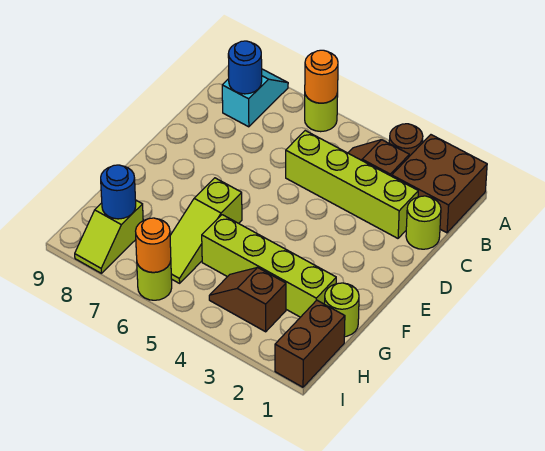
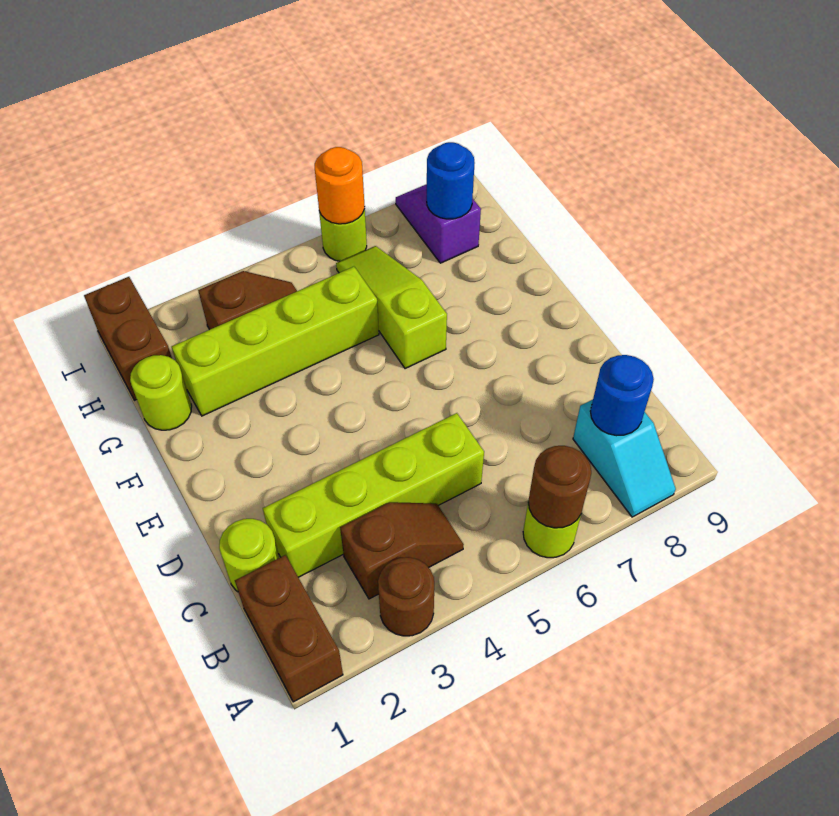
brown 2x2 brick [392,135,487,233] -> brown 1x2 brick [235,555,343,702]
orange 1x1 round brick [305,50,338,103] -> brown 1x1 round brick [528,446,591,528]
lime 1x2 slope [75,200,143,273] -> purple 1x2 slope [396,184,481,263]

